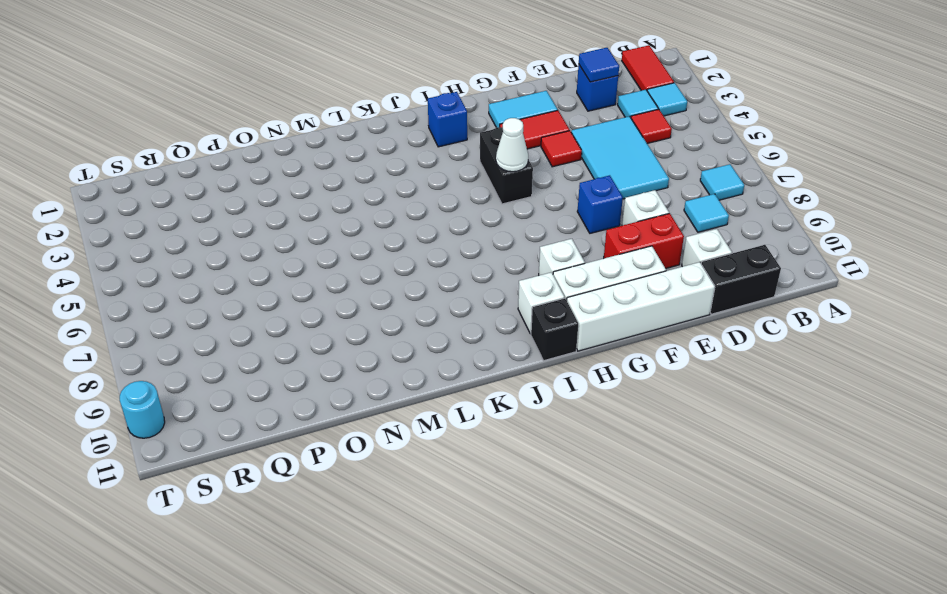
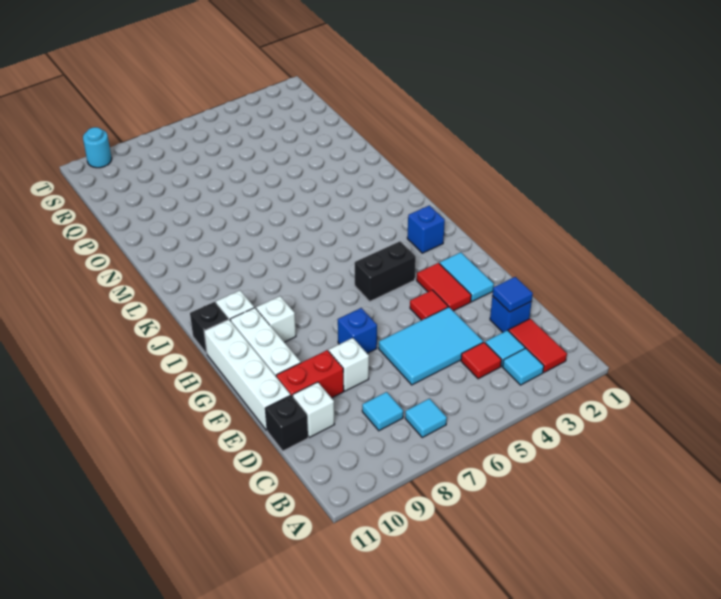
red 1x2 tile [622,45,674,91] -> red 1x2 tile turned to [509,319,567,372]
black 1x2 brick [701,245,781,314] -> black 1x1 brick [265,395,308,451]
red 1x2 brick [604,213,684,268] -> red 1x2 brick turned to [276,350,344,398]
white 1x1 cone [496,118,528,172] -> none

